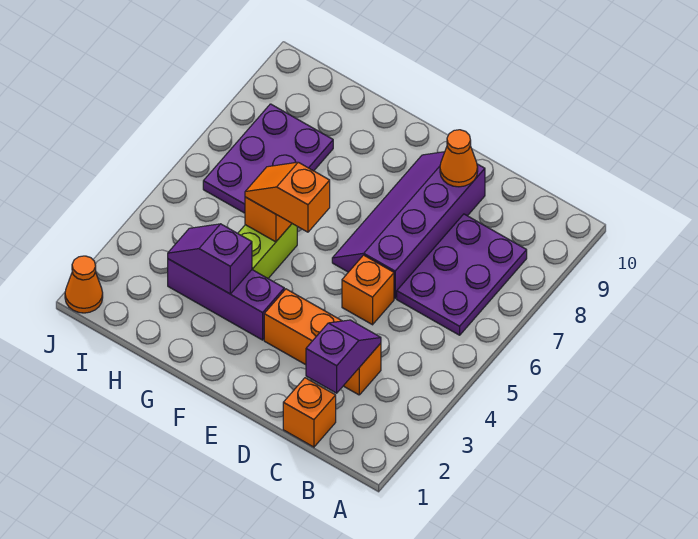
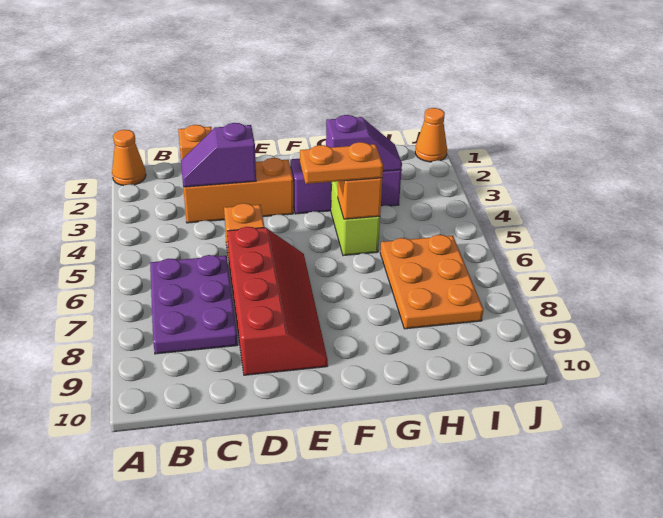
purple 1x2 slope [306,320,381,393] -> purple 1x2 slope turned to [181,123,256,187]
purple 2x4 slope [332,152,485,298] -> red 2x4 slope [227,227,328,375]
orange 1x1 cone [440,130,478,187] -> orange 1x1 cone moved to [112,130,146,186]
orange 1x2 slope [245,162,330,232] -> orange 1x2 plate [300,142,383,184]
purple 2x3 plate [203,104,333,213] -> orange 2x3 plate [380,235,484,329]

